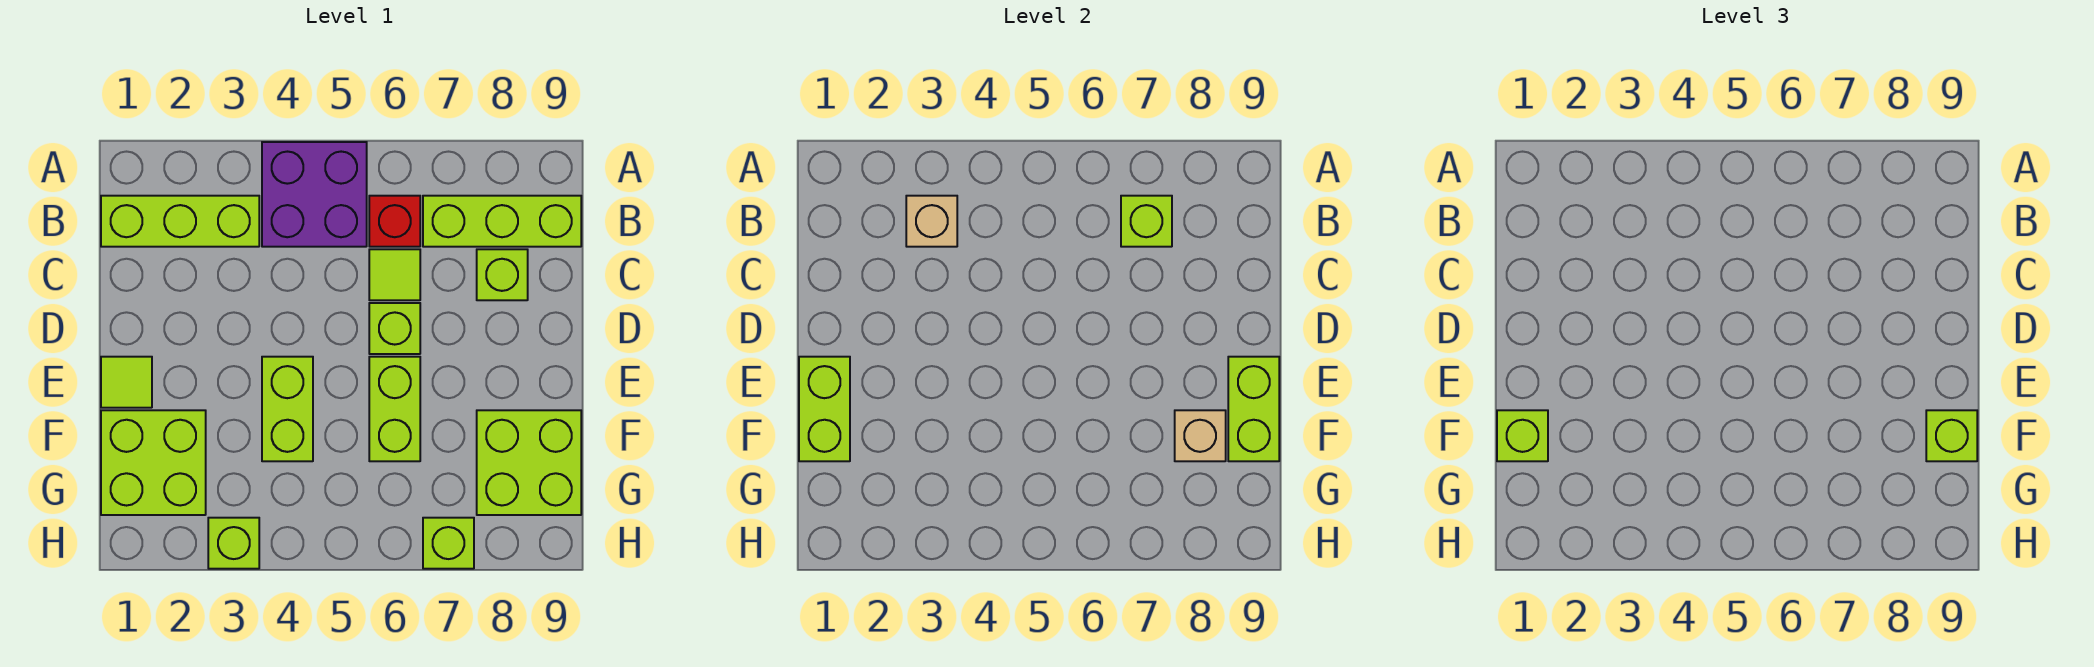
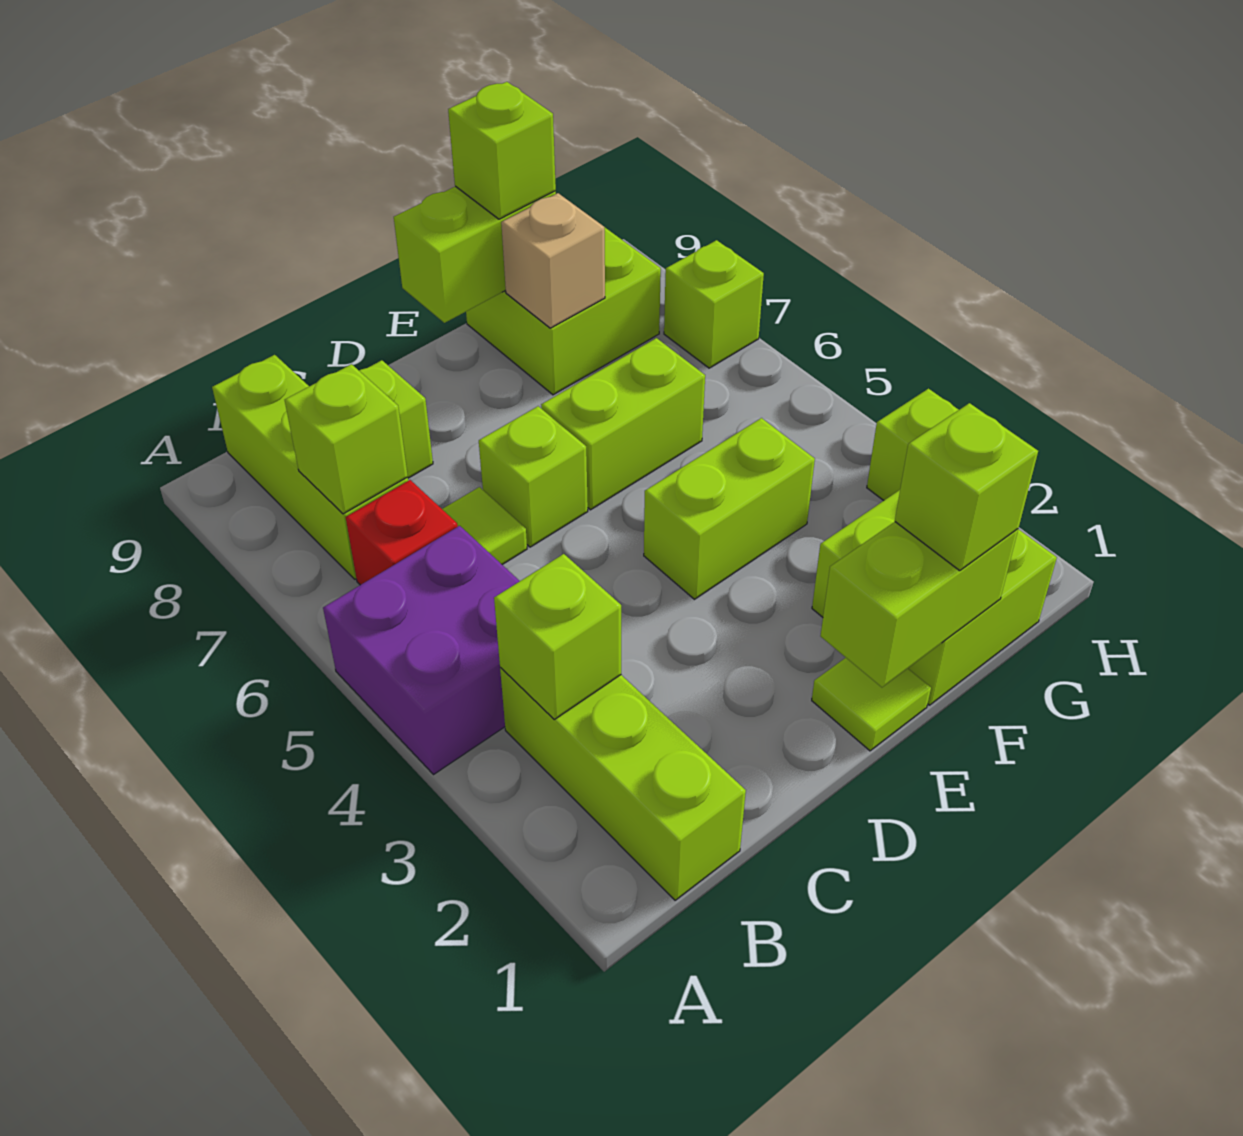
tan 1x1 brick [906,196,957,247] -> lime 1x1 brick [494,554,621,719]

